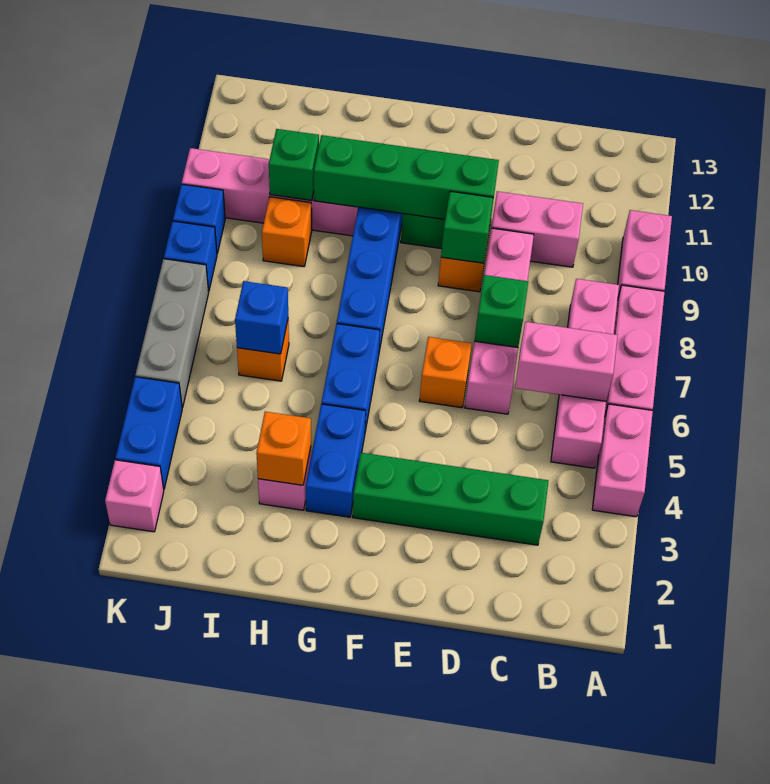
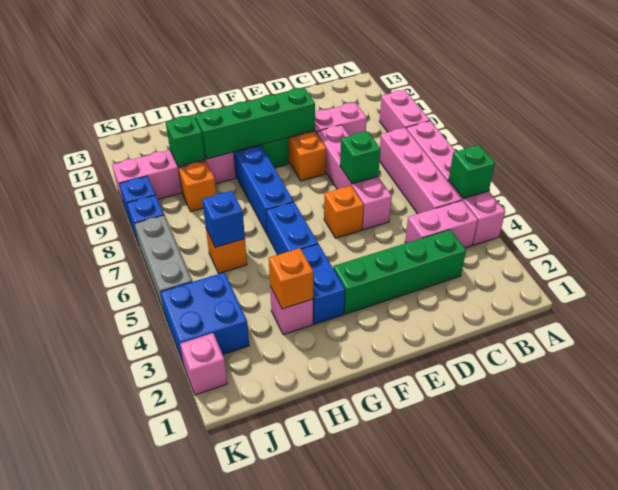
pink 1x2 brick [515,322,618,401] -> pink 1x2 brick moved to [405,200,478,248]
green 1x1 brick [441,191,493,264] -> green 1x1 brick moved to [449,145,495,198]
blue 1x2 brick [115,377,182,489] -> blue 2x2 brick [160,272,249,365]

